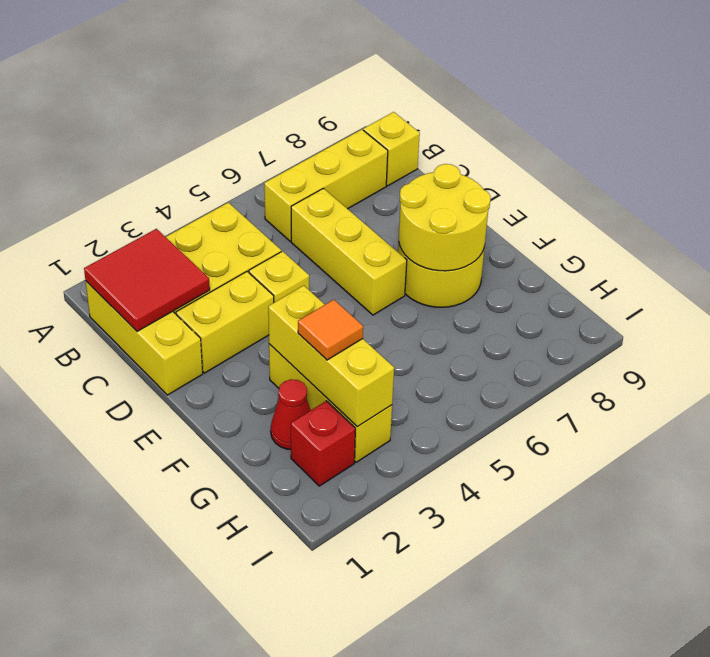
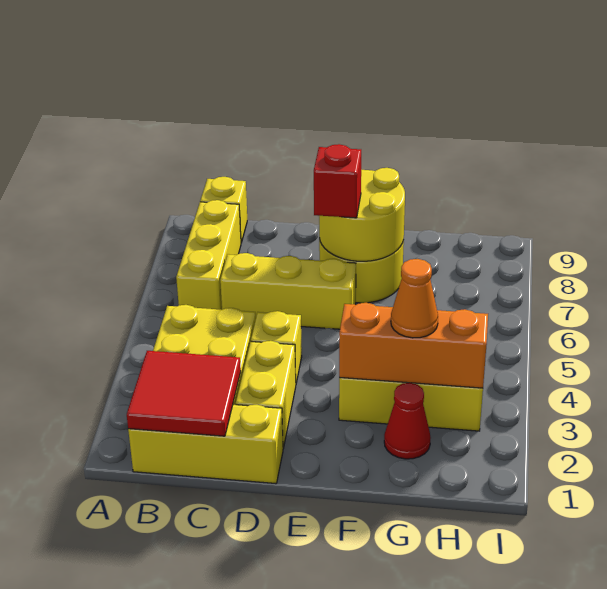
yellow 1x3 brick [268,285,394,427] -> orange 1x3 brick [339,303,488,388]
orange 1x1 tile [298,300,363,360] -> orange 1x1 cone [391,259,438,338]
red 1x1 brick [291,401,355,486] -> red 1x1 brick moved to [314,144,361,218]

